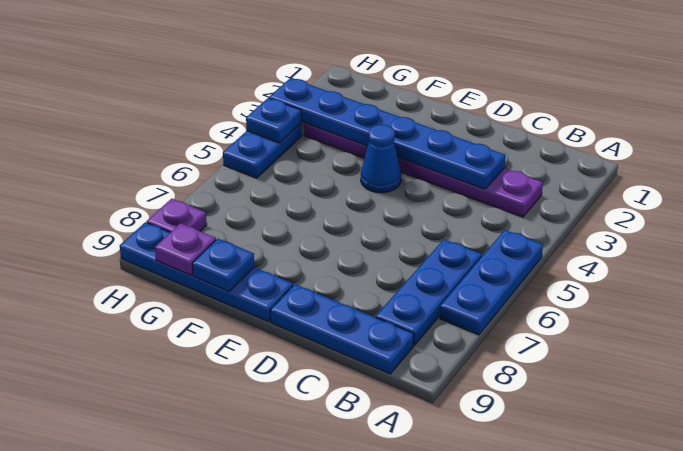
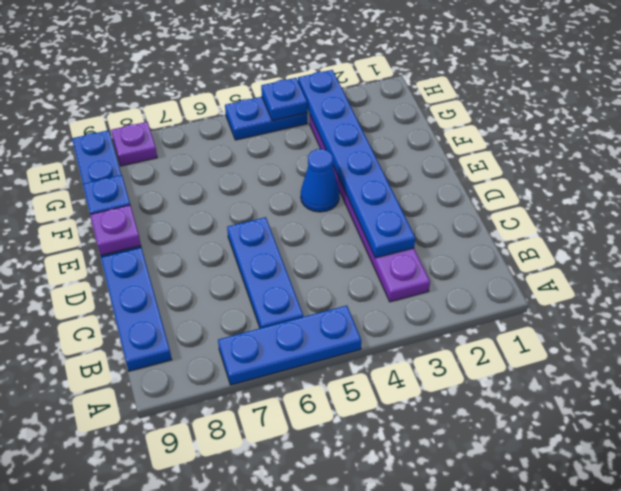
blue 1x3 plate [376,239,482,345] -> blue 1x3 plate turned to [227,217,303,328]
purple 1x1 plate [155,223,216,275] -> purple 1x1 plate moved to [90,205,141,255]

